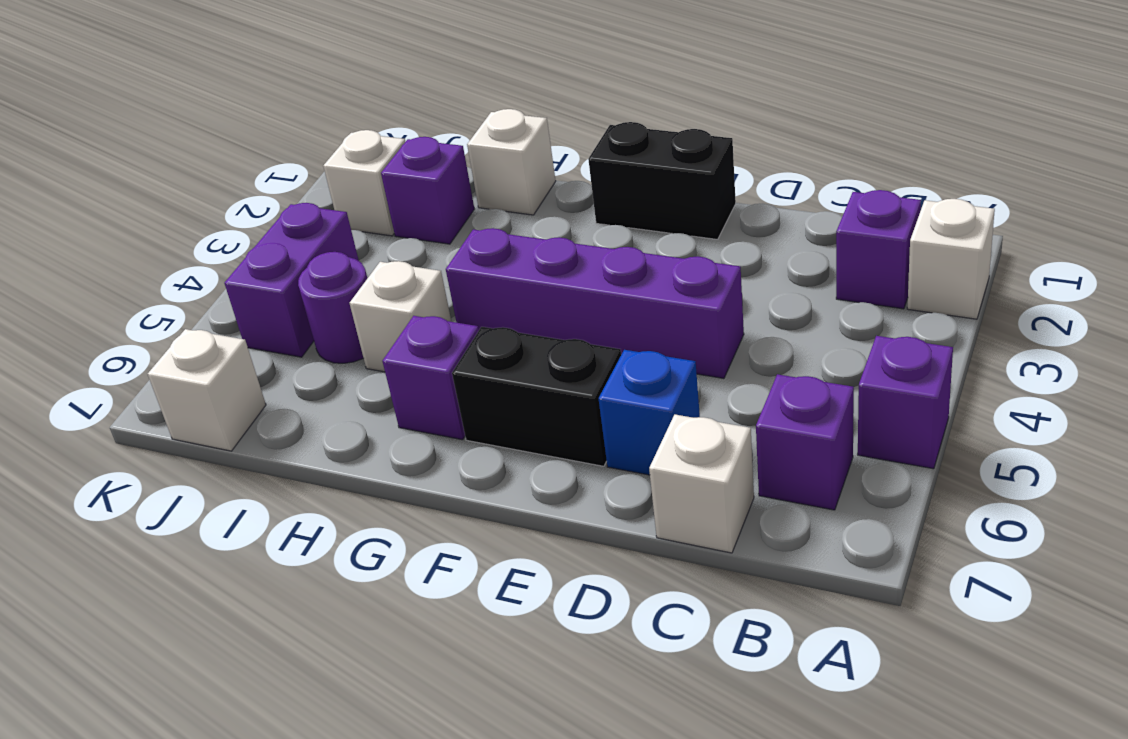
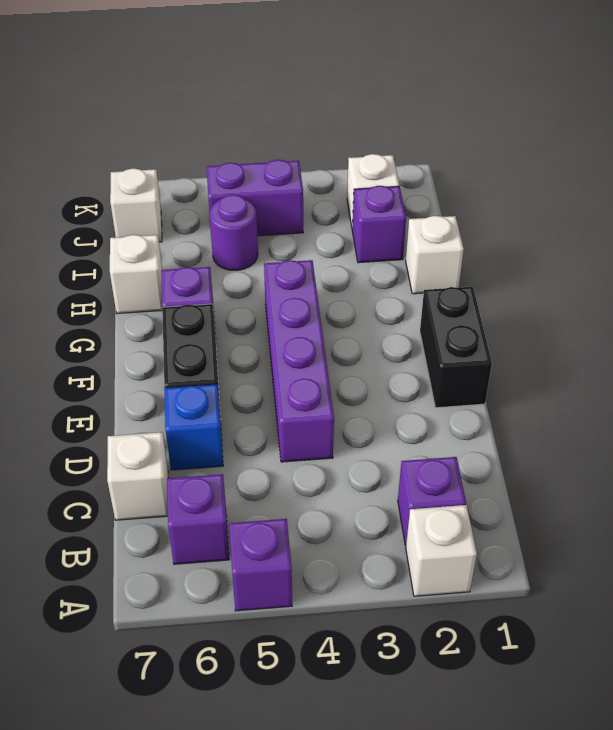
white 1x1 brick [350,261,451,372] -> white 1x1 brick moved to [110,235,162,314]

